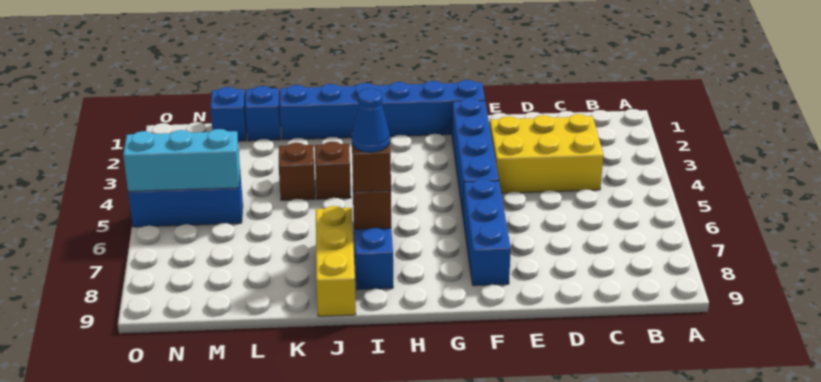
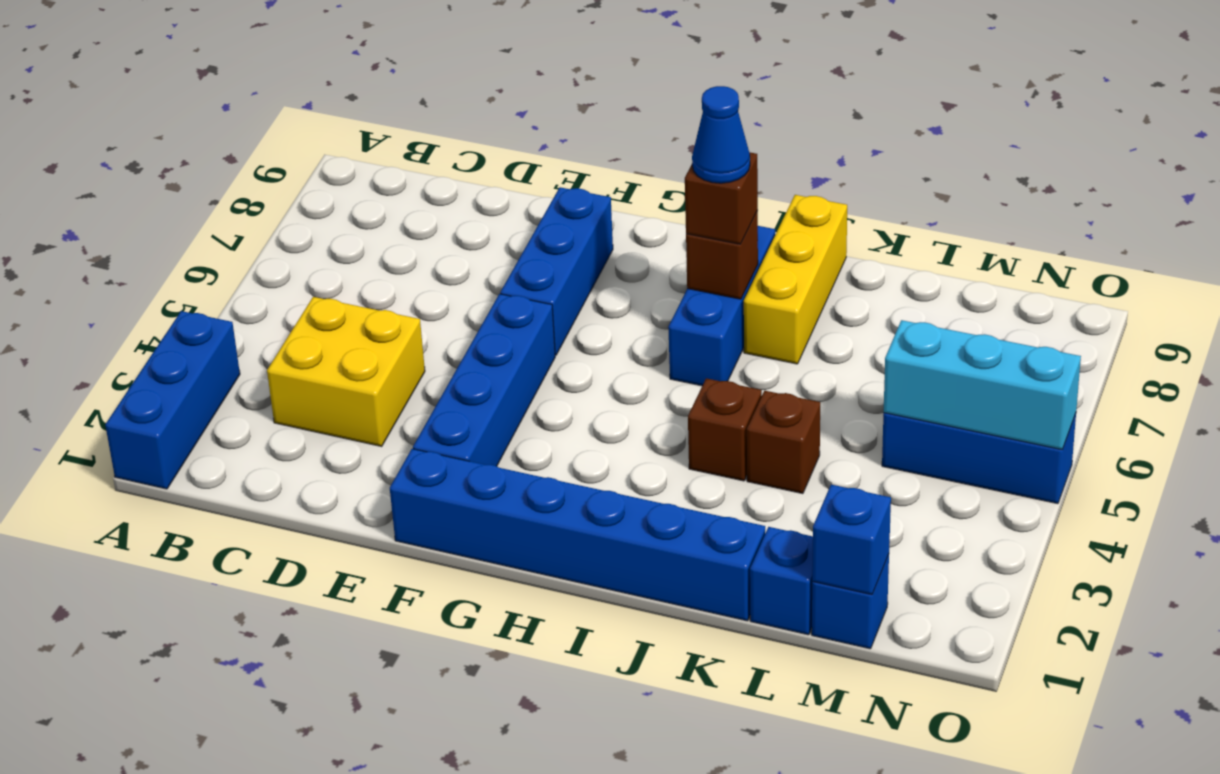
none -> blue 1x3 brick [105,311,240,489]
yellow 2x3 brick [490,114,603,193] -> yellow 2x2 brick [267,297,425,446]
none -> blue 1x1 brick [812,485,891,595]

